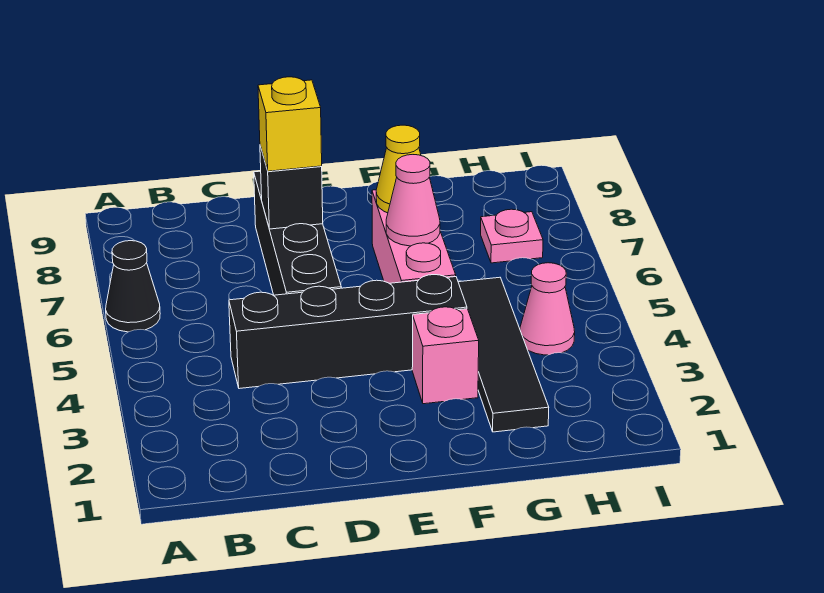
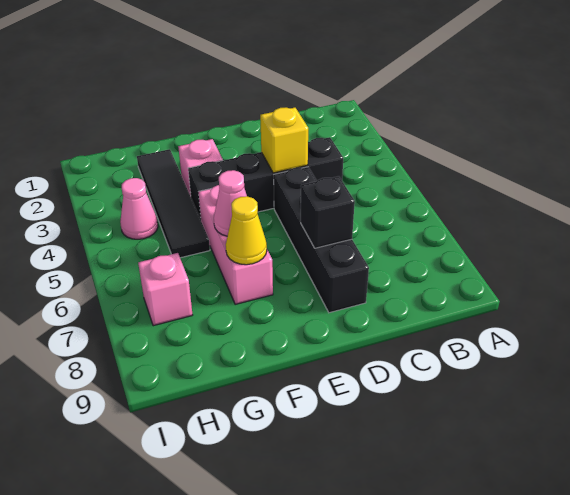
black 1x1 cone [106,241,160,332] -> none
yellow 1x1 brick [258,77,322,171] -> yellow 1x1 brick moved to [260,108,308,173]
pink 1x1 plate [481,209,543,263] -> pink 1x1 brick [138,253,192,326]

